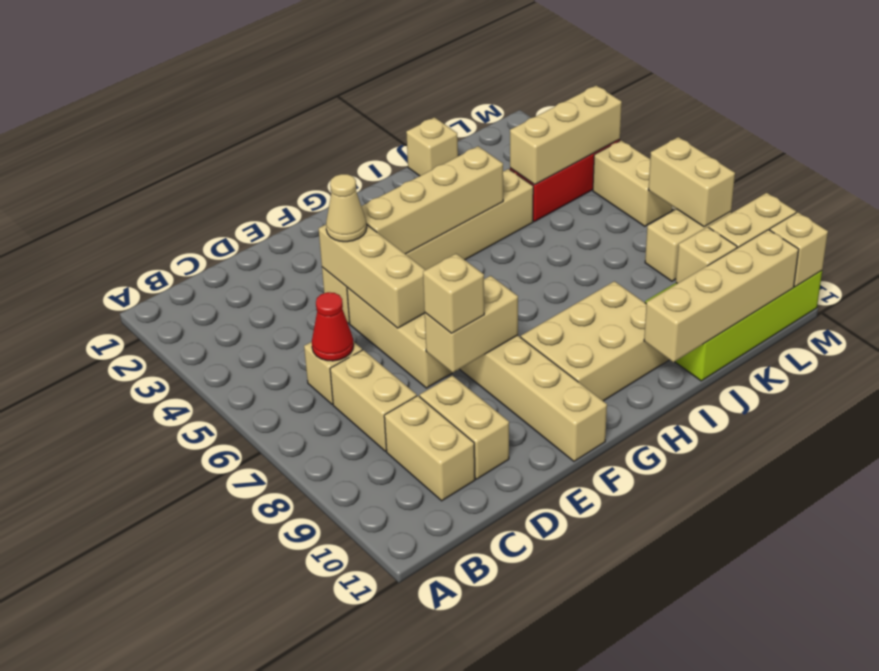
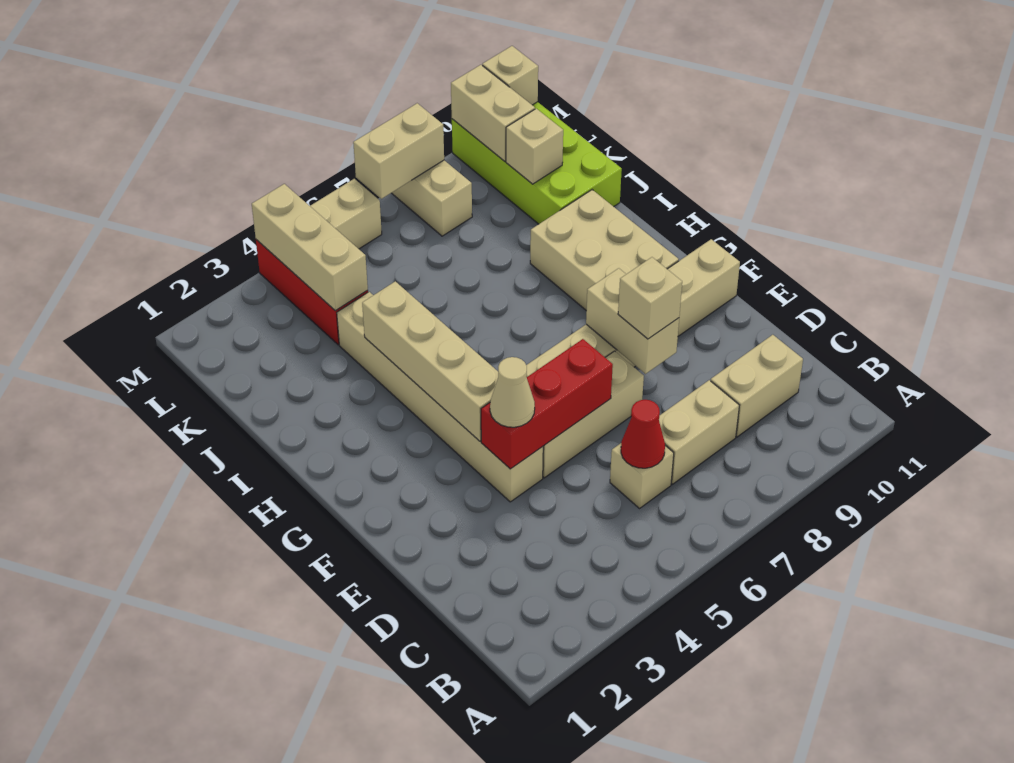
tan 1x2 brick [420,376,509,479] -> none
tan 1x3 brick [319,224,425,328] -> red 1x3 brick [481,339,613,469]
tan 1x4 brick [644,230,799,362] -> none
tan 1x1 brick [406,117,458,176] -> none

